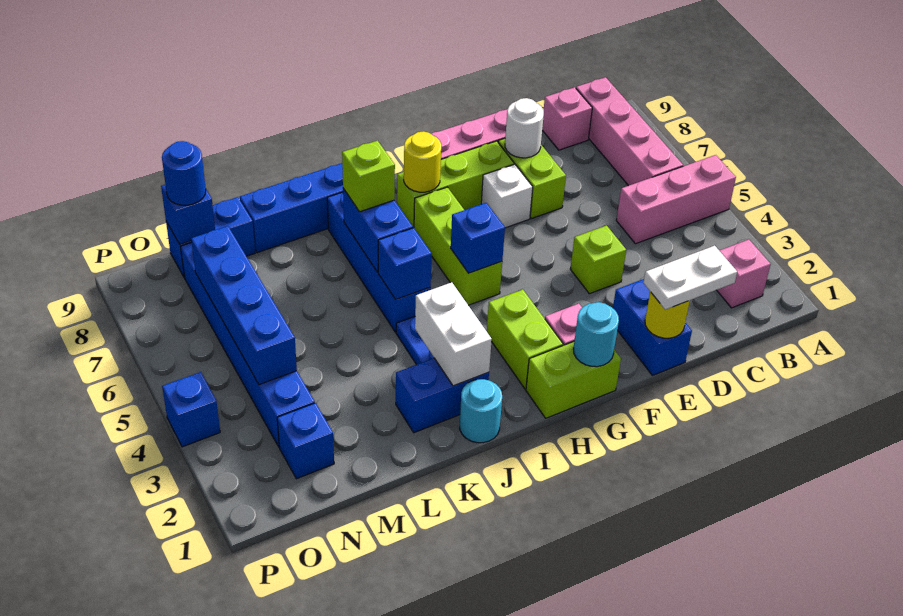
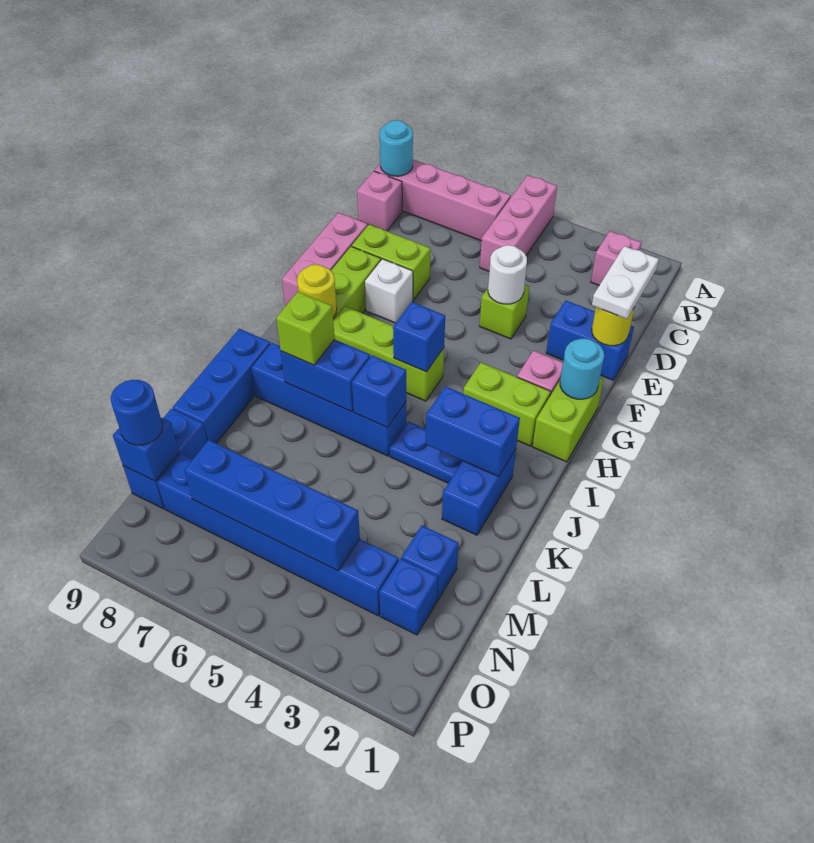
white 1x1 round brick [505,98,544,158] -> white 1x1 round brick moved to [488,245,527,304]
cyan 1x1 round brick [460,379,502,443] -> cyan 1x1 round brick moved to [380,120,413,176]
white 1x2 brick [415,282,492,386] -> blue 1x2 brick [426,386,520,477]
blue 1x1 brick [162,372,220,447] -> blue 1x1 brick moved to [401,526,459,600]

